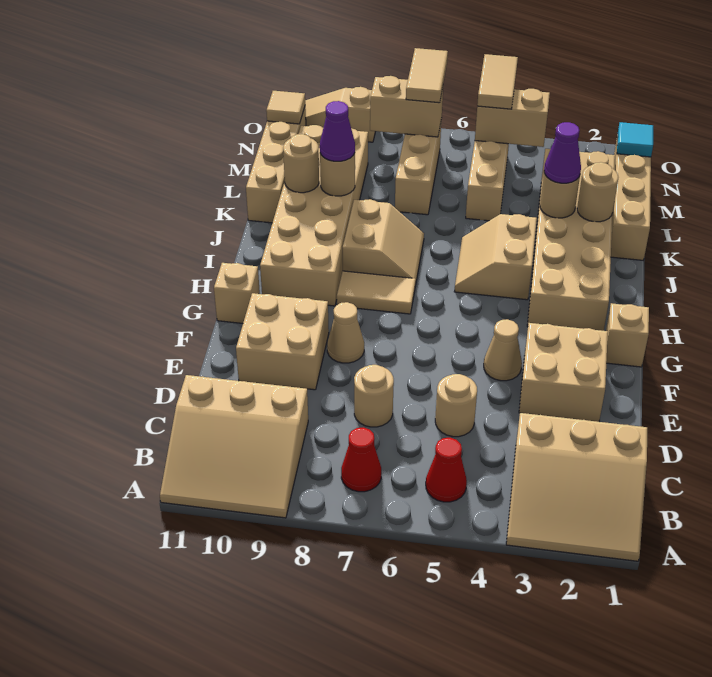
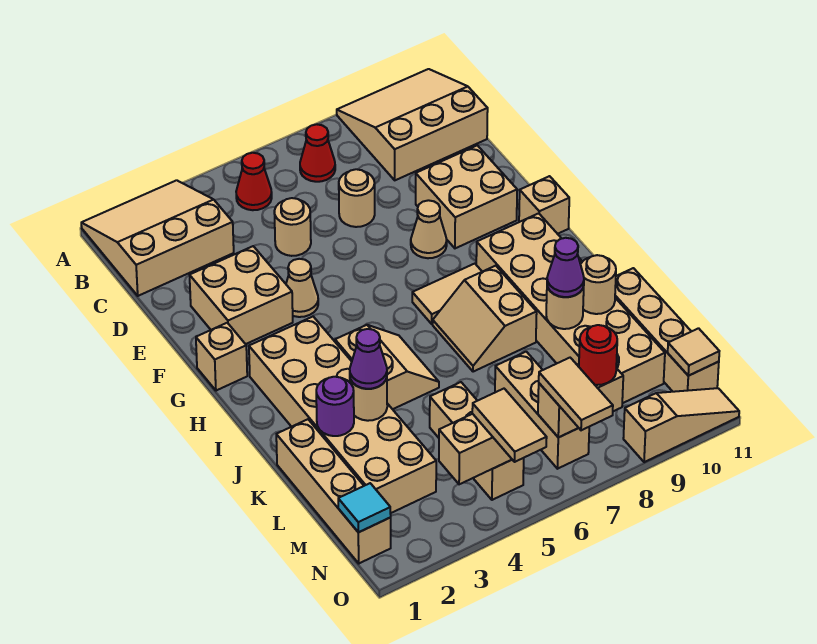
tan 1x1 round brick [577,162,618,222] -> purple 1x1 round brick [316,377,354,436]
none -> red 1x1 round brick [579,325,617,385]

